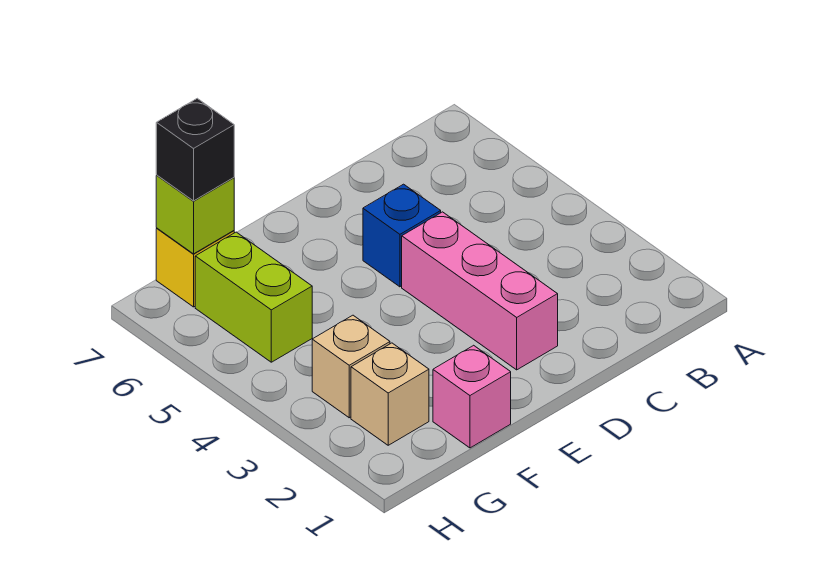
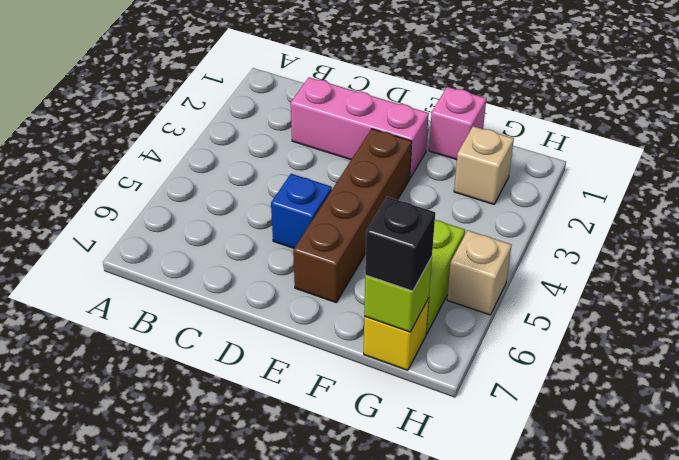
pink 1x3 brick [402,212,558,370] -> pink 1x3 brick turned to [291,77,429,178]
none -> brown 1x4 brick [293,129,412,302]
tan 1x1 brick [312,315,390,418] -> tan 1x1 brick moved to [447,230,512,315]

